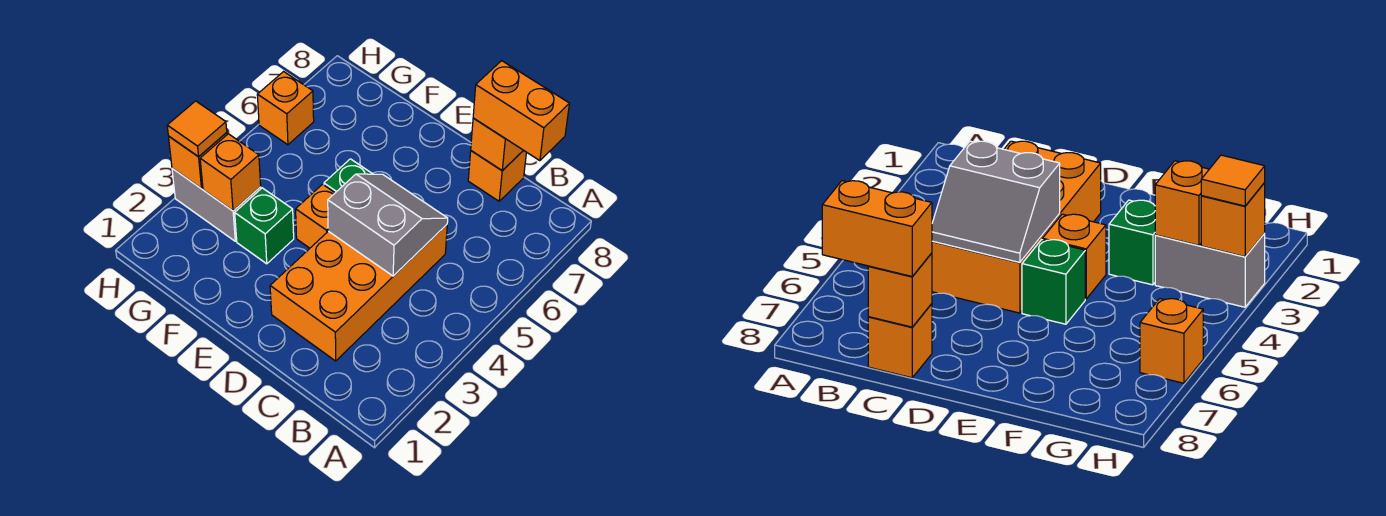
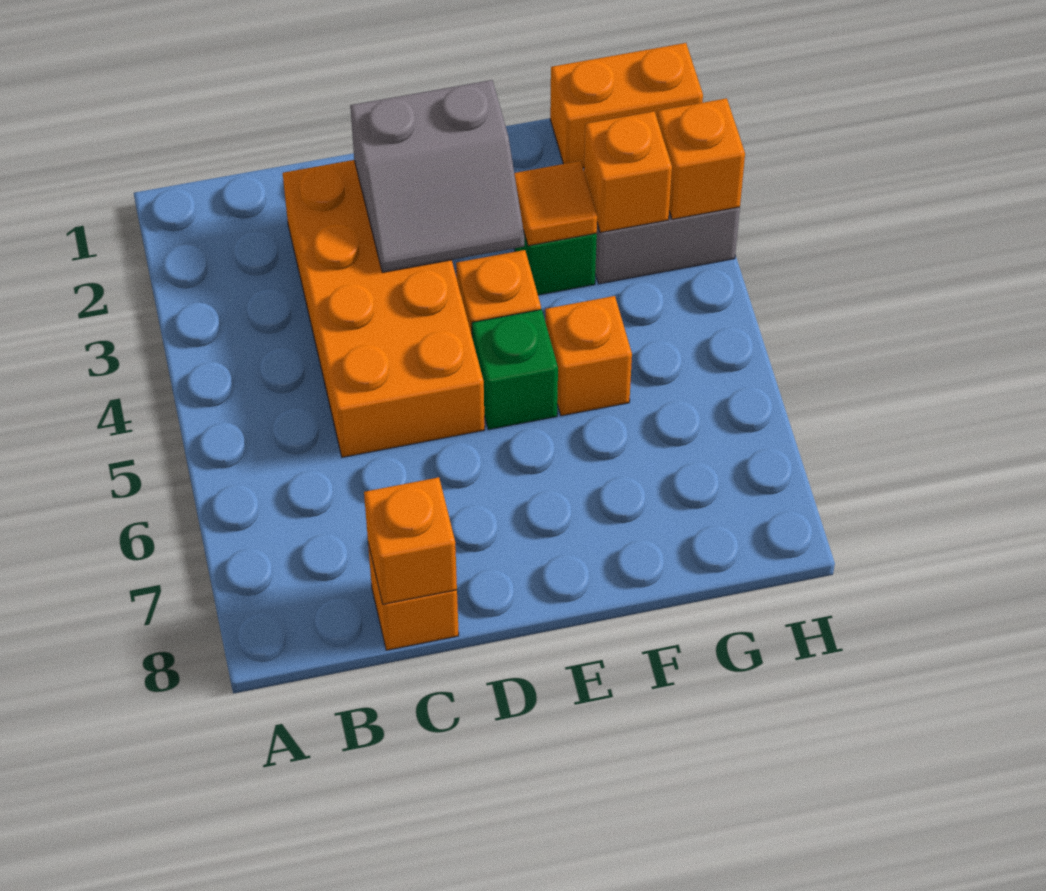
orange 1x2 brick [473,61,569,161] -> orange 1x2 brick moved to [550,43,703,168]
grey 2x2 slope [328,174,448,276] -> grey 2x2 slope moved to [350,80,524,272]
orange 1x1 tile [167,101,227,157] -> orange 1x1 tile moved to [514,161,597,246]
orange 1x1 brick [257,72,314,145] -> orange 1x1 brick moved to [545,296,632,416]

